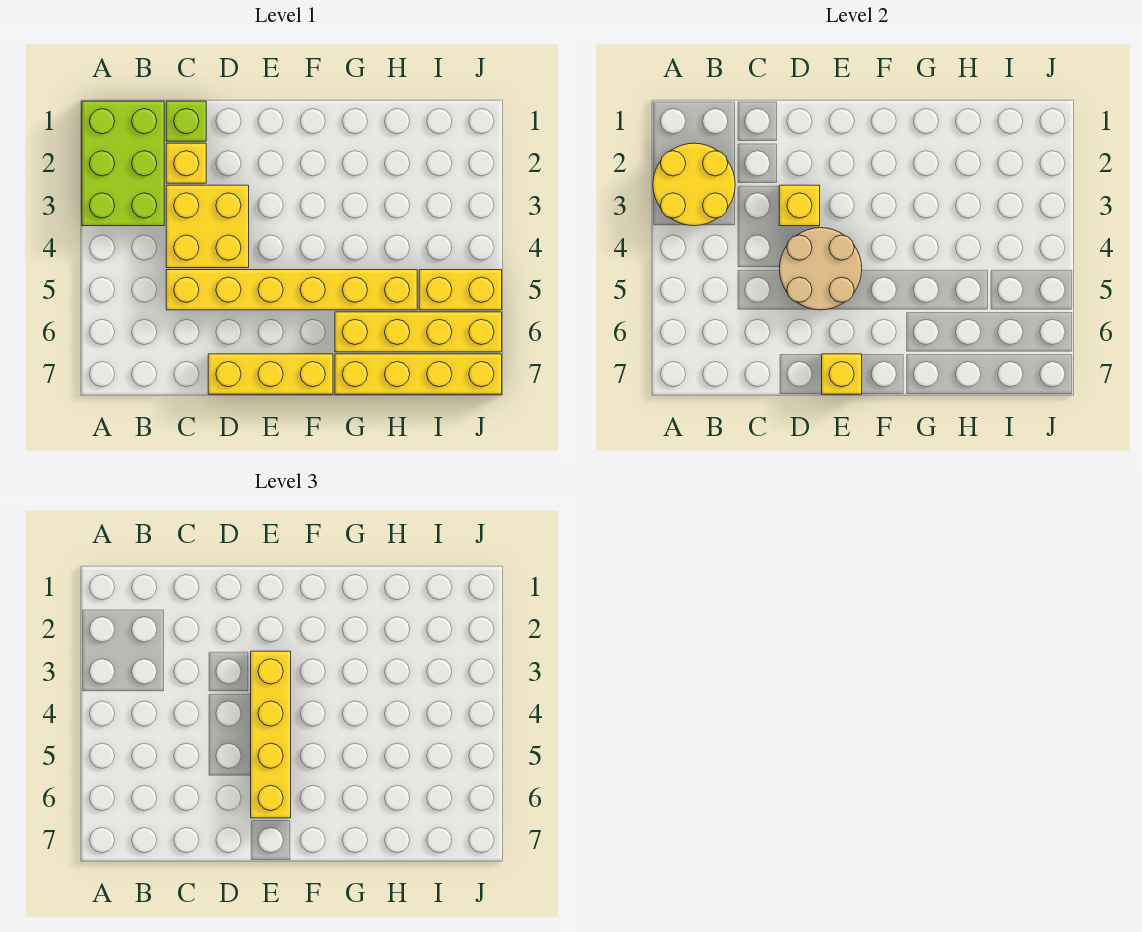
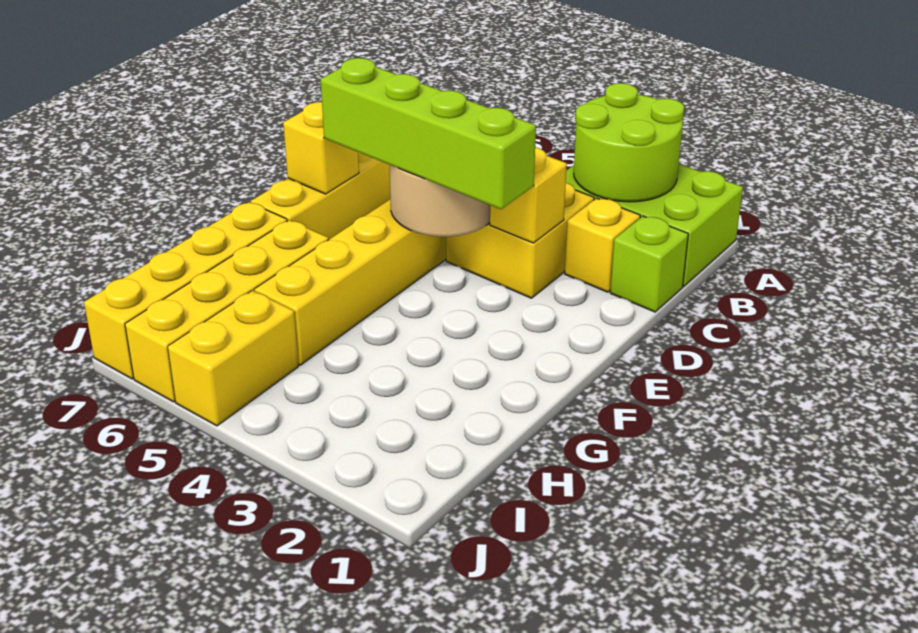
yellow 2x2 round brick [653,143,735,226] -> lime 2x2 round brick [574,83,684,202]
yellow 1x4 brick [251,651,291,818] -> lime 1x4 brick [320,58,536,209]

